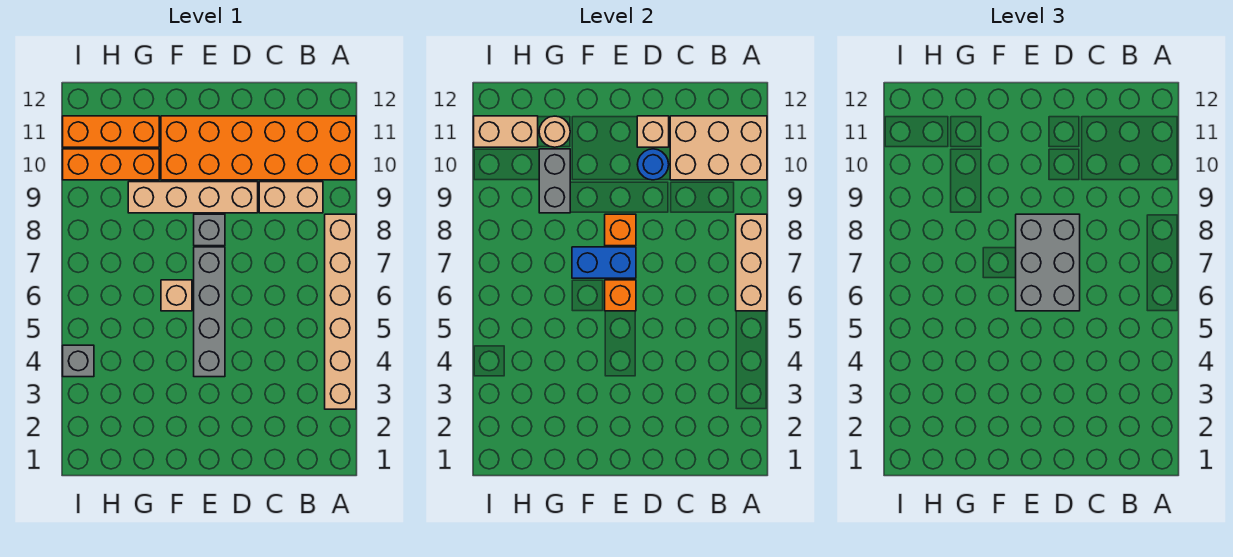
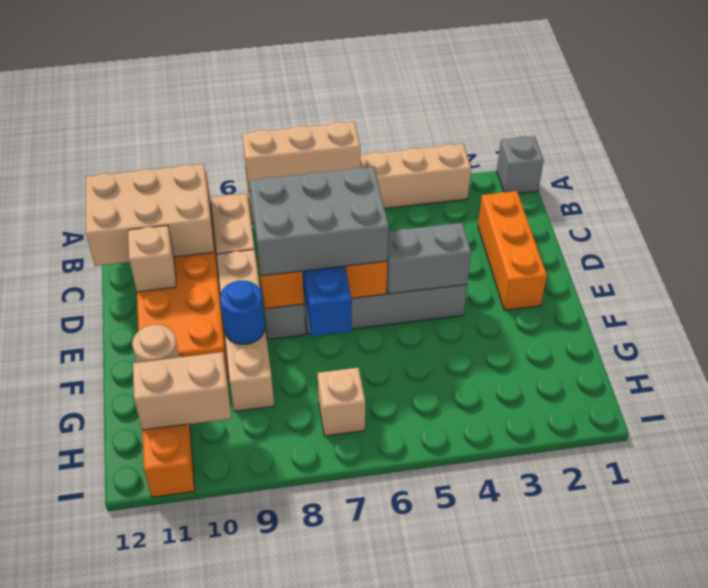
tan 2x3 brick [670,116,767,180] -> tan 2x3 brick turned to [86,164,214,266]
blue 1x1 round brick [637,149,669,180] -> blue 1x1 round brick moved to [220,280,265,344]
tan 1x1 brick [161,280,192,311] -> tan 1x1 brick moved to [318,368,365,436]
grey 1x2 brick [539,149,570,213] -> grey 1x2 brick moved to [387,223,471,294]
orange 1x3 brick [63,149,159,180] -> orange 1x3 brick moved to [478,191,547,310]
tan 1x2 brick [474,116,538,147] -> tan 1x2 brick turned to [133,352,231,430]
grey 1x1 brick [63,345,94,377] -> grey 1x1 brick moved to [497,136,544,193]

